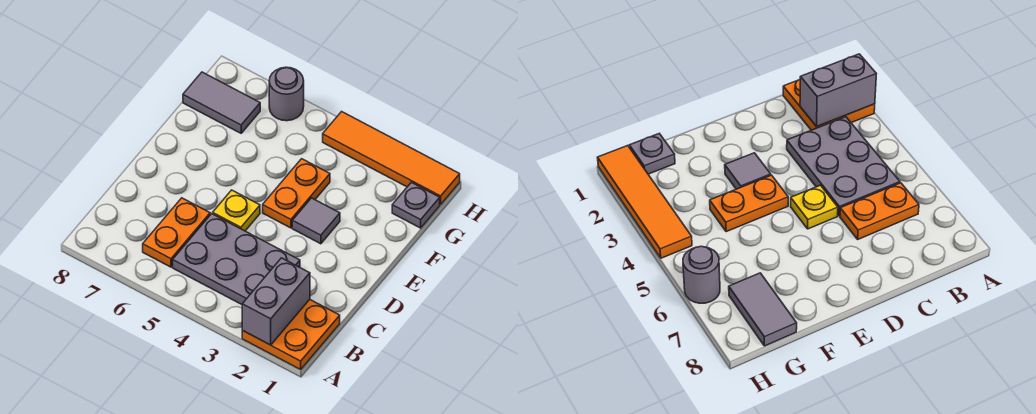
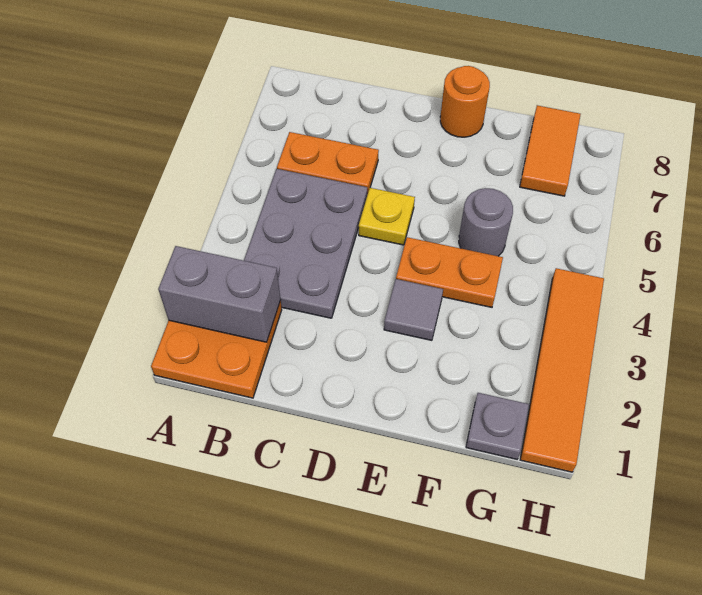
none -> orange 1x1 round brick [440,66,490,137]
grey 1x2 tile [183,72,260,133] -> orange 1x2 tile [520,105,581,196]
grey 1x1 round brick [269,67,304,121] -> grey 1x1 round brick moved to [459,188,513,256]

